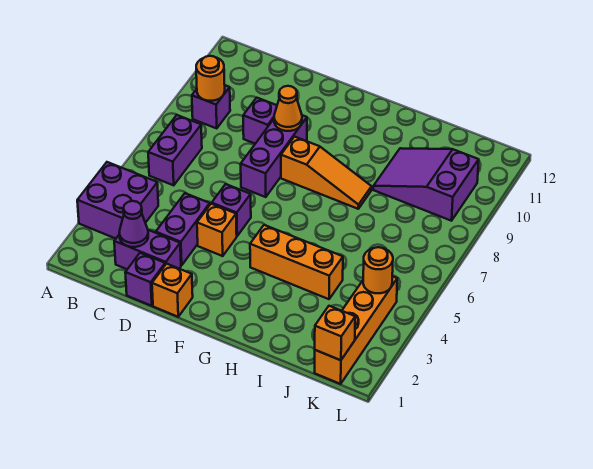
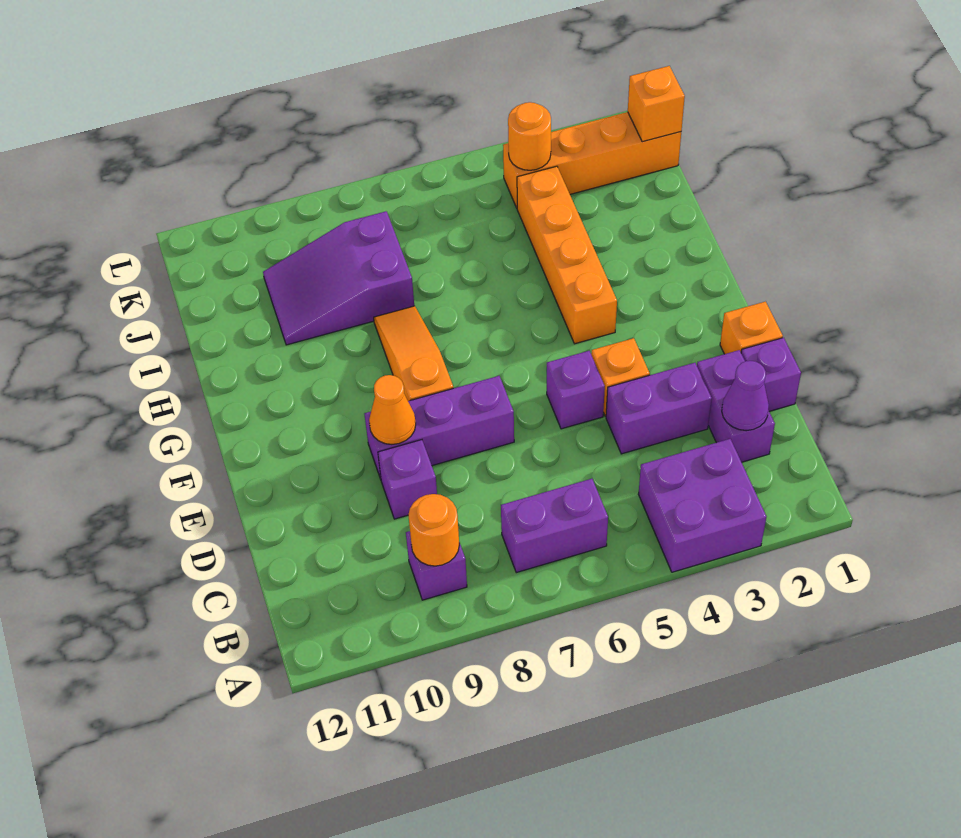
orange 1x3 brick [250,225,343,299] -> orange 1x4 brick [517,166,617,344]
purple 2x3 slope [373,148,479,221] -> purple 2x3 slope turned to [263,211,414,345]

